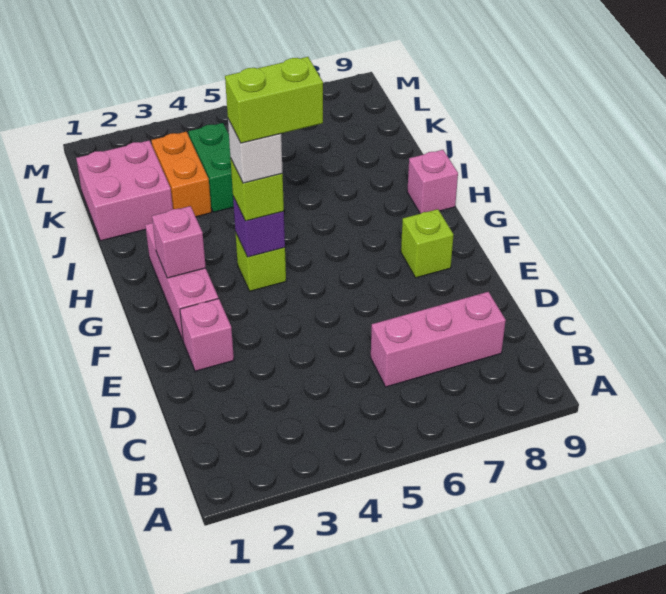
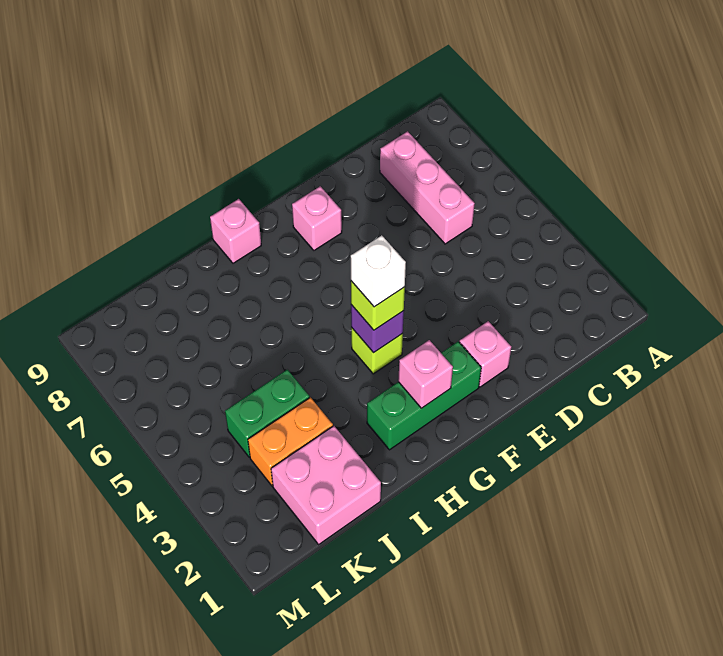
pink 1x3 brick [145,223,218,340] -> green 1x3 brick [367,342,481,450]
lime 1x1 brick [401,209,454,278] -> pink 1x1 brick [292,186,342,250]
lime 1x2 brick [225,57,323,143] -> none

